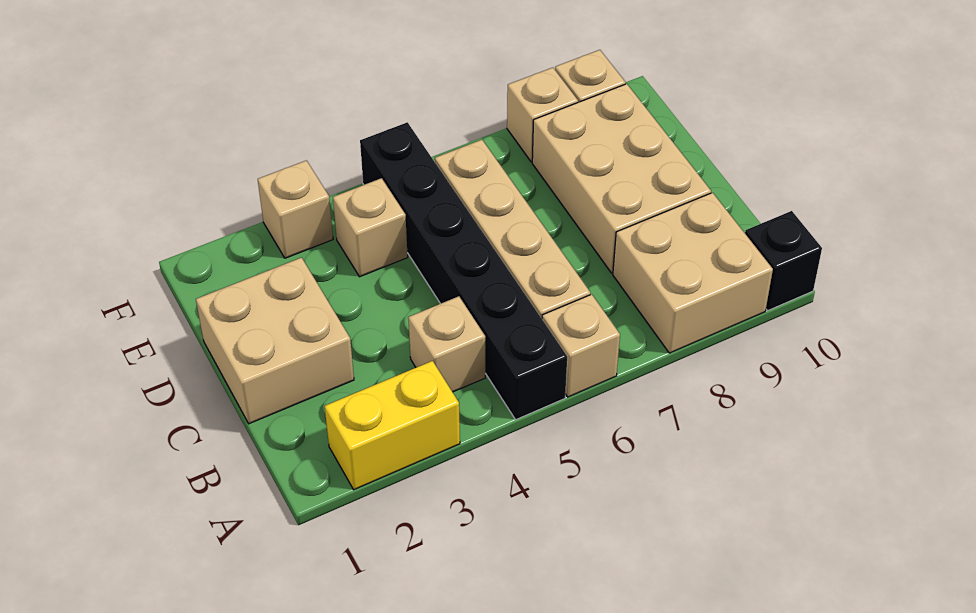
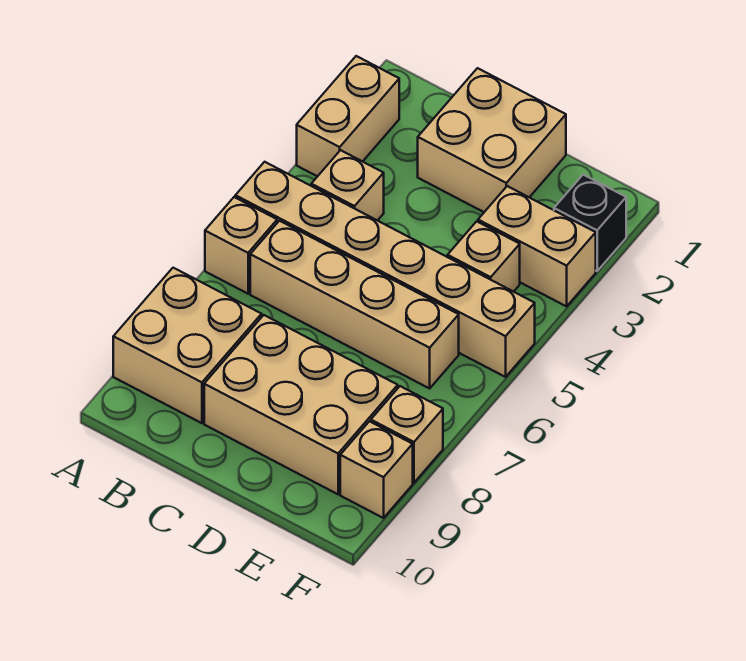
yellow 1x2 brick [325,361,460,490] -> tan 1x2 brick [297,56,399,177]
black 1x6 brick [360,122,567,419] -> tan 1x6 brick [235,162,535,377]
black 1x1 brick [745,211,822,310] -> black 1x1 brick moved to [554,175,626,271]
tan 1x1 brick [258,160,333,258] -> tan 1x2 brick [478,186,596,306]

